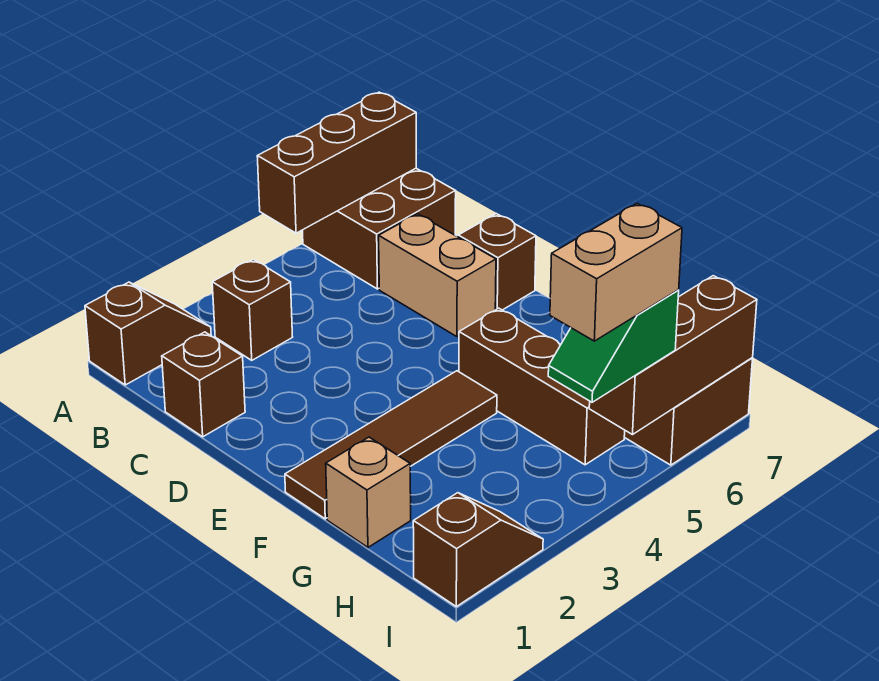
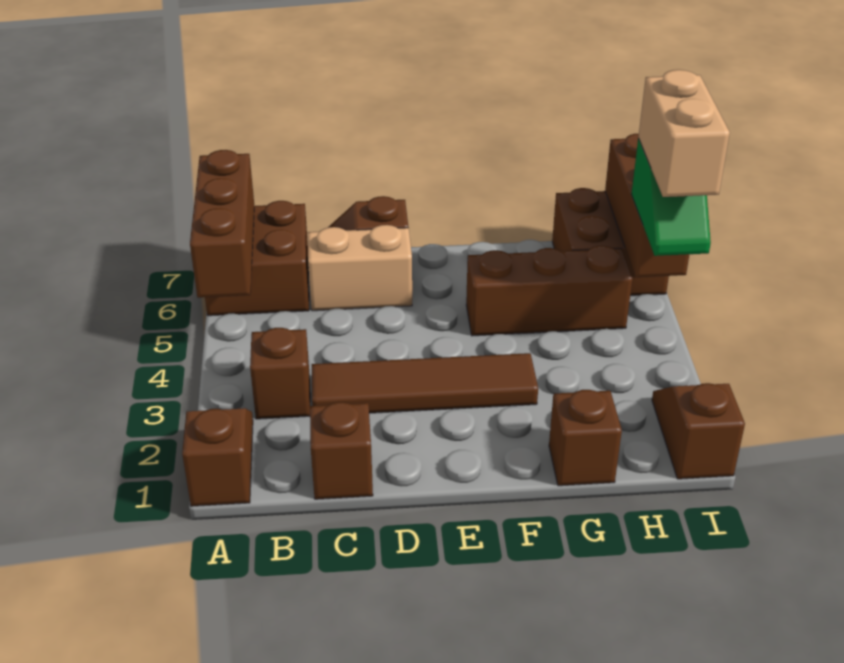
brown 1x4 tile [285,371,497,519] -> brown 1x4 tile turned to [312,353,538,413]
tan 1x1 brick [326,437,411,547] -> brown 1x1 brick [549,390,622,486]

